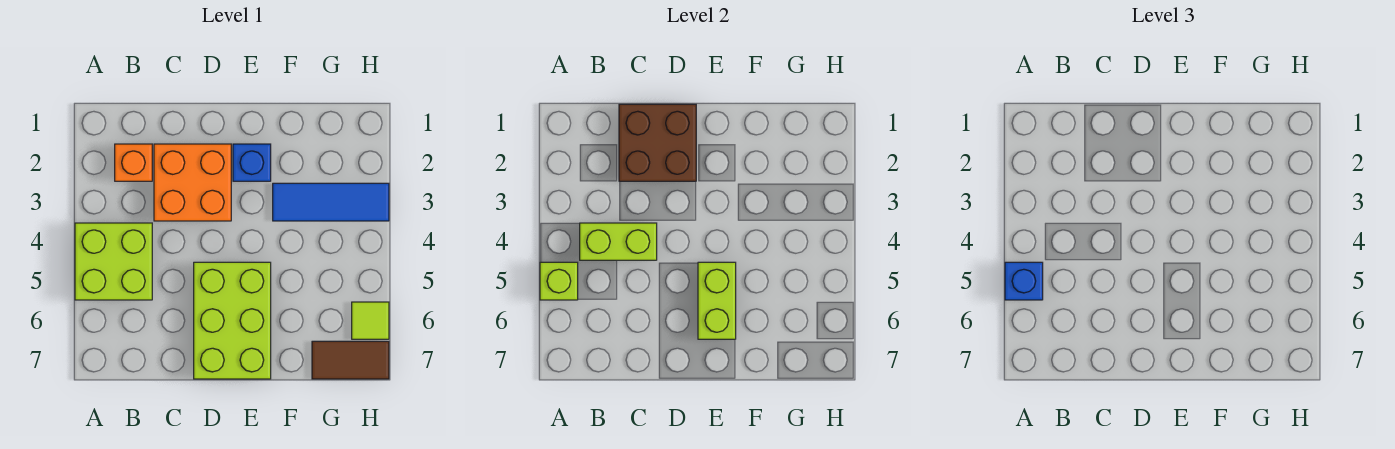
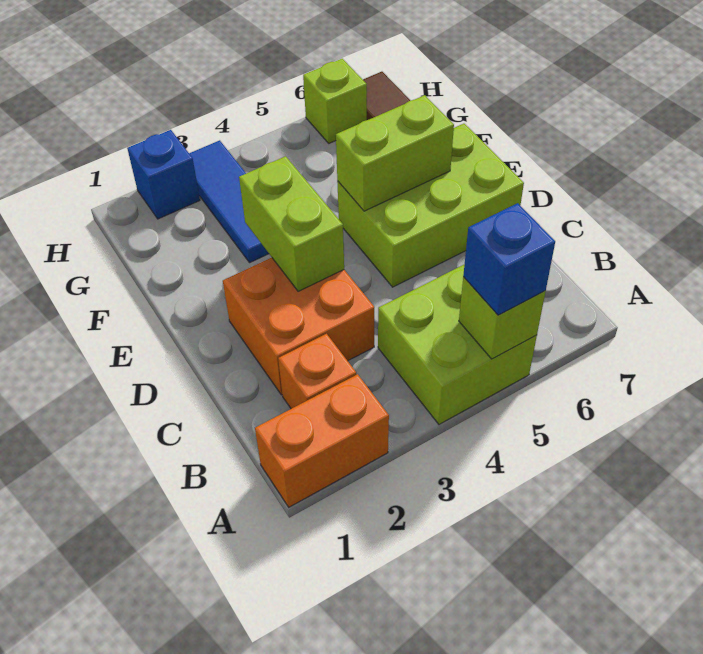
none -> orange 1x2 brick [255,374,389,507]
lime 1x2 brick [580,223,657,260] -> lime 1x2 brick moved to [239,156,344,292]
brown 2x2 brick [619,104,696,181] -> none
blue 1x1 brick [233,144,271,181] -> blue 1x1 brick moved to [127,130,200,219]
lime 1x1 tile [352,302,389,339] -> lime 1x1 brick [303,59,367,143]

